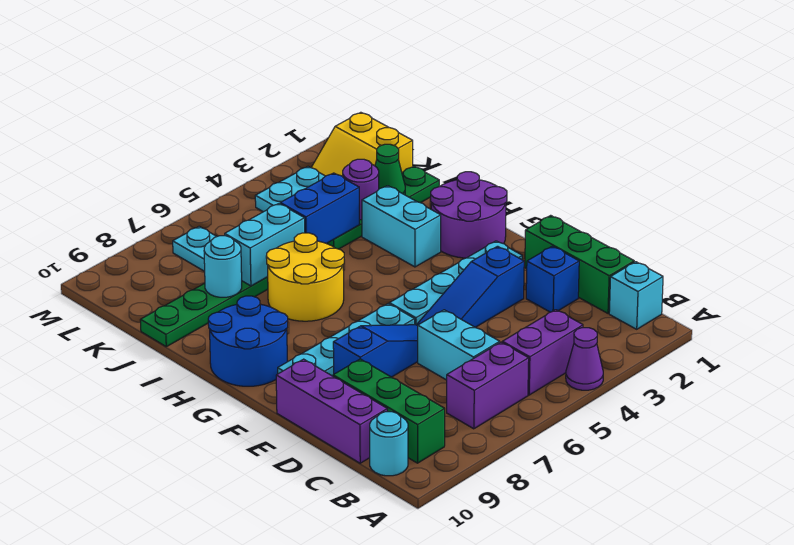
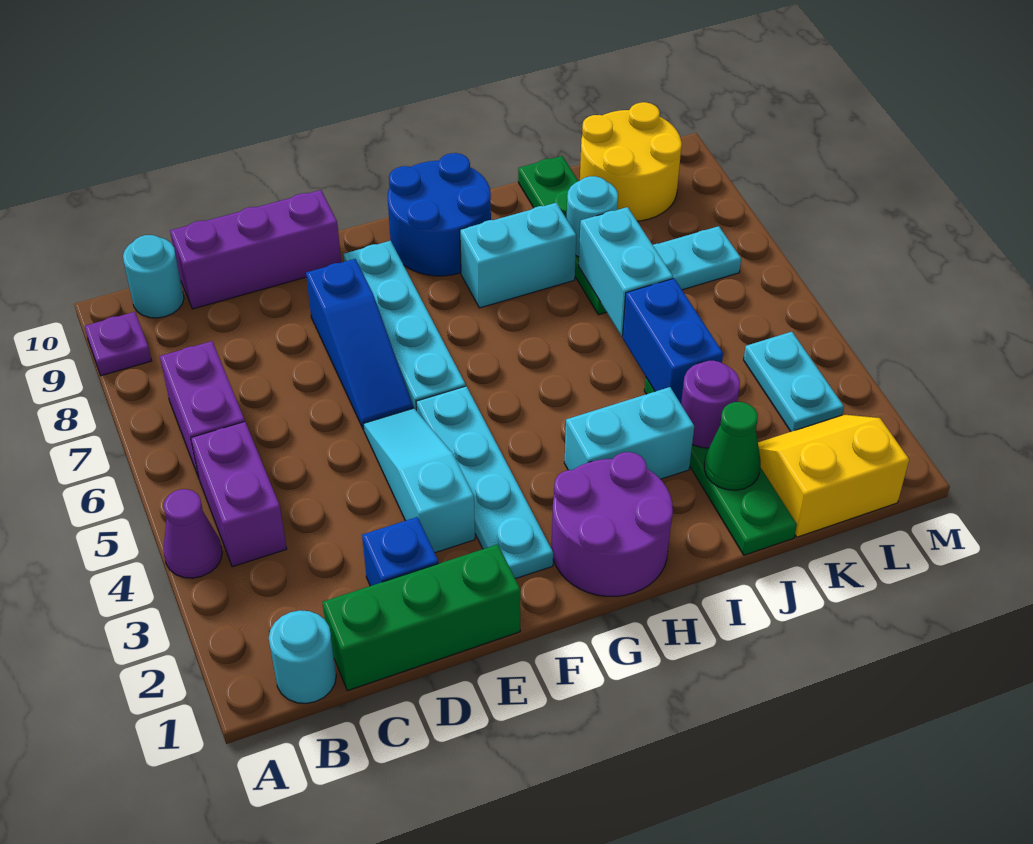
none -> purple 1x1 plate [85,312,151,376]
cyan 1x1 brick [609,262,663,329] -> cyan 1x1 round brick [269,610,336,703]
green 1x3 brick [333,359,445,463] -> none
cyan 1x2 brick [418,310,500,380] -> cyan 1x2 brick moved to [460,203,576,308]
blue 1x3 slope [417,246,524,327] -> cyan 1x3 slope [363,408,475,553]
yellow 2x2 round brick [266,233,344,321] -> yellow 2x2 round brick moved to [580,102,682,221]

